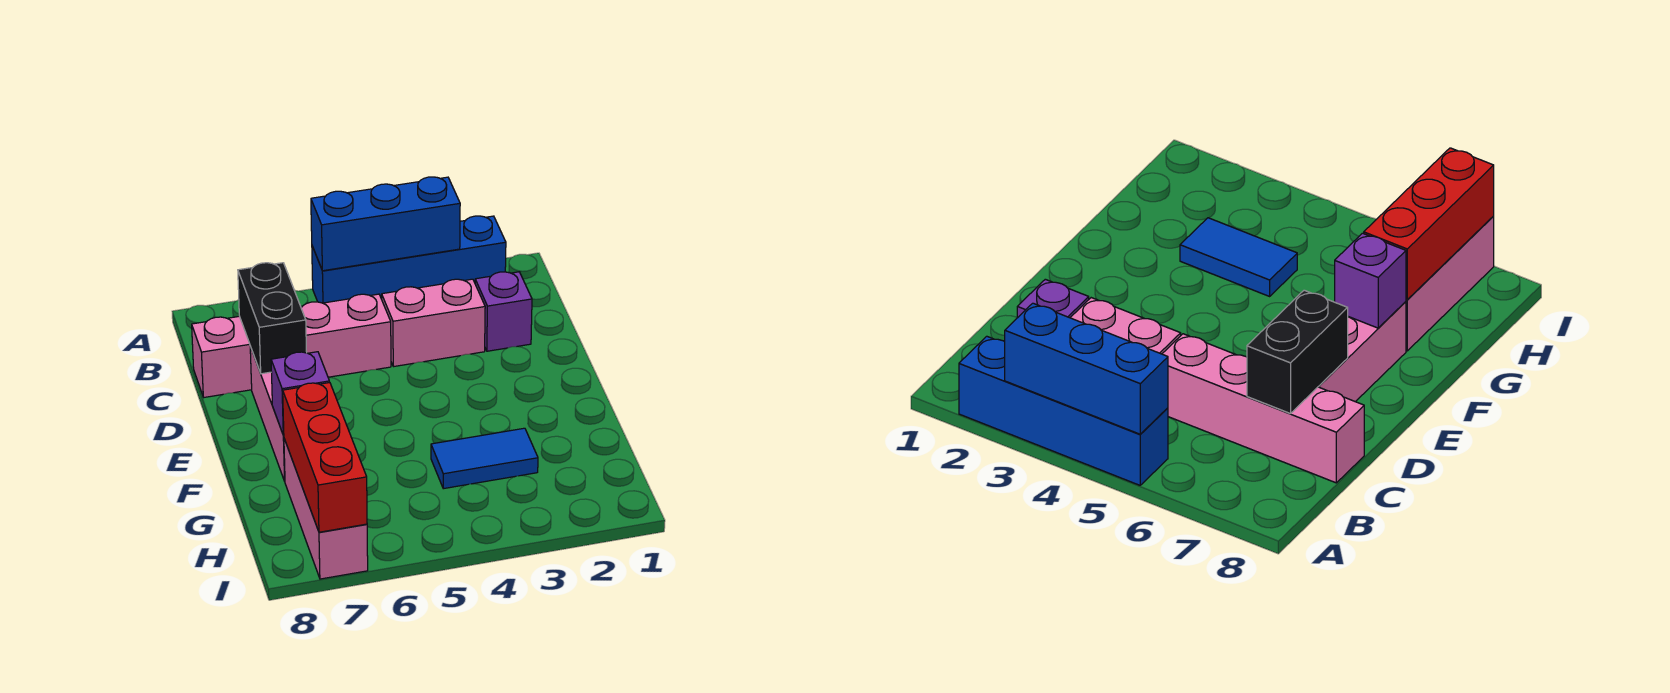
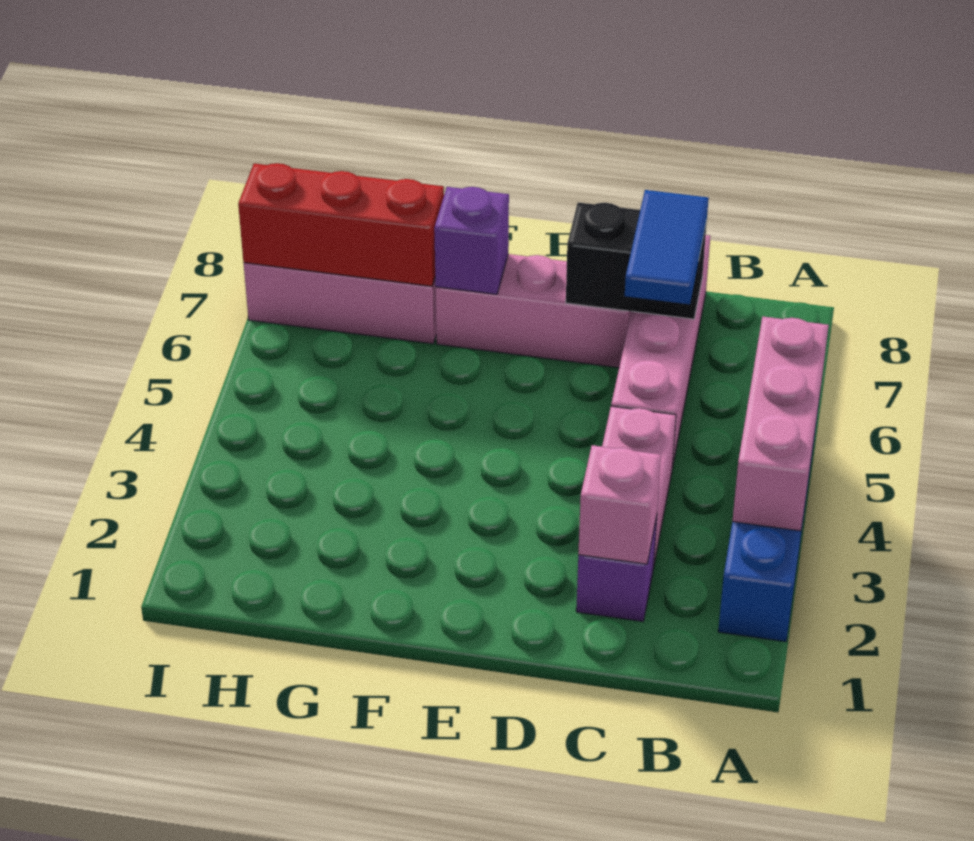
blue 1x3 brick [311,177,460,271] -> pink 1x3 brick [732,317,829,531]
none -> pink 1x1 brick [578,445,661,564]
blue 1x2 tile [431,428,538,489] -> blue 1x2 tile moved to [625,190,709,304]

